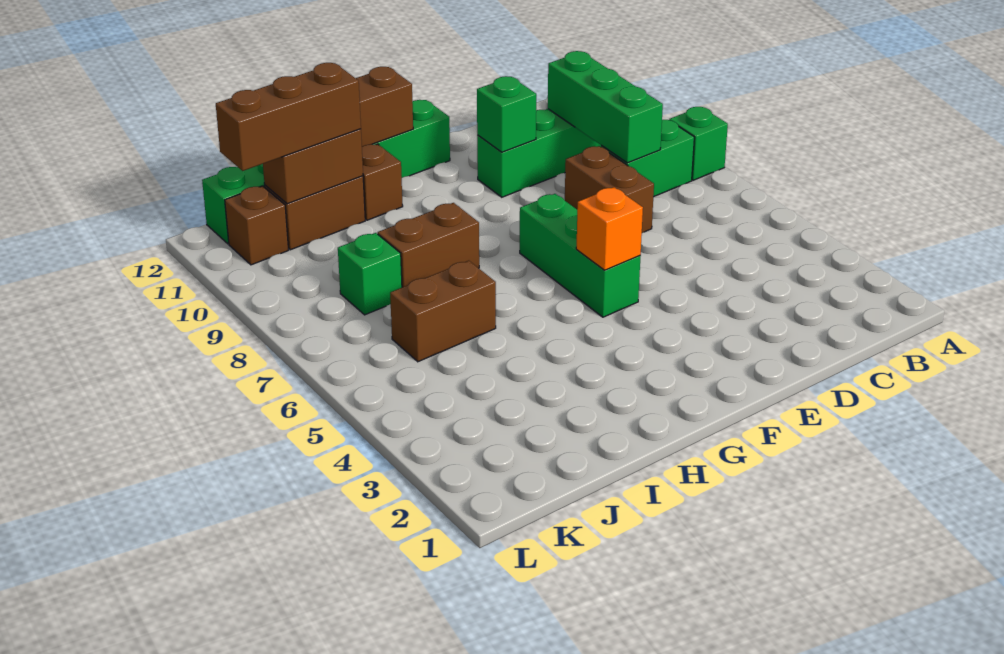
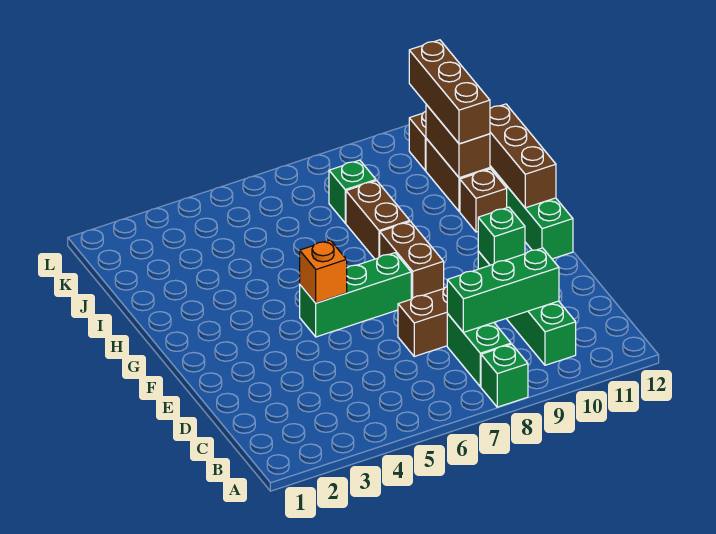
brown 1x2 brick [390,261,496,362] -> brown 1x2 brick moved to [380,222,444,299]

